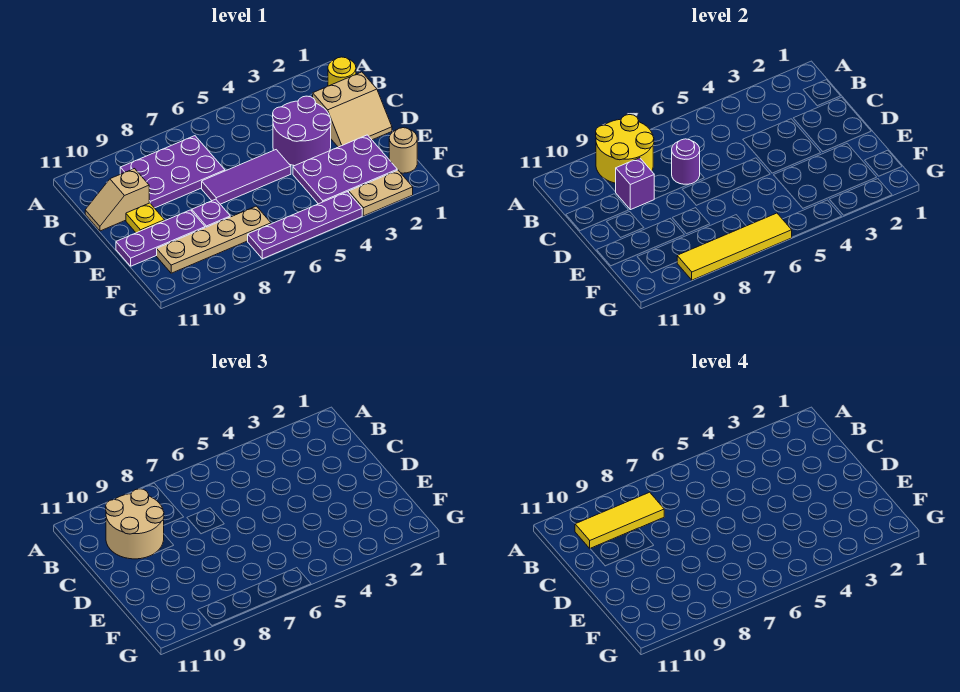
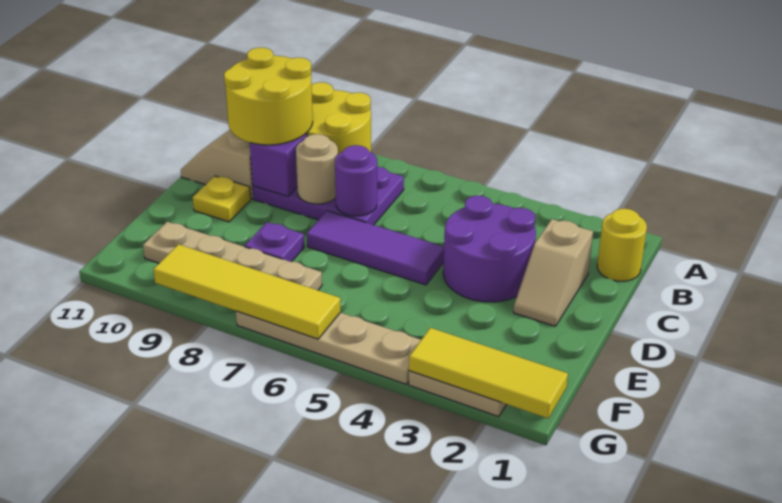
yellow 1x3 tile [575,492,664,549] -> yellow 1x3 tile moved to [409,328,568,418]
tan 2x2 round brick [106,489,164,559] -> yellow 2x2 round brick [224,48,313,145]
tan 2x2 slope [313,72,392,147] -> tan 1x2 slope [514,219,593,326]
purple 2x3 plate [293,135,397,204] -> none
purple 1x3 plate [116,210,205,266] -> none
tan 1x1 round brick [389,128,417,173] -> tan 1x1 round brick moved to [296,134,338,204]
purple 1x4 plate [248,192,362,259] -> tan 1x4 plate [236,311,421,385]

